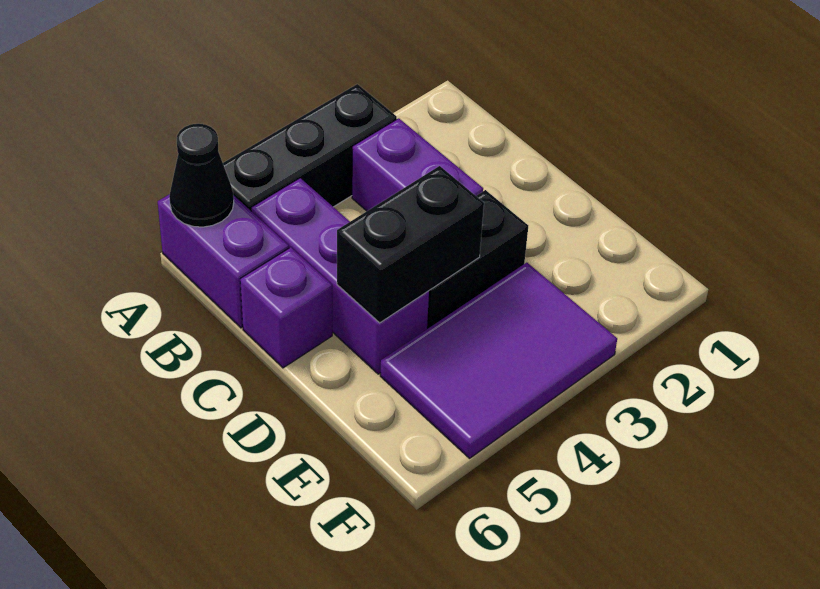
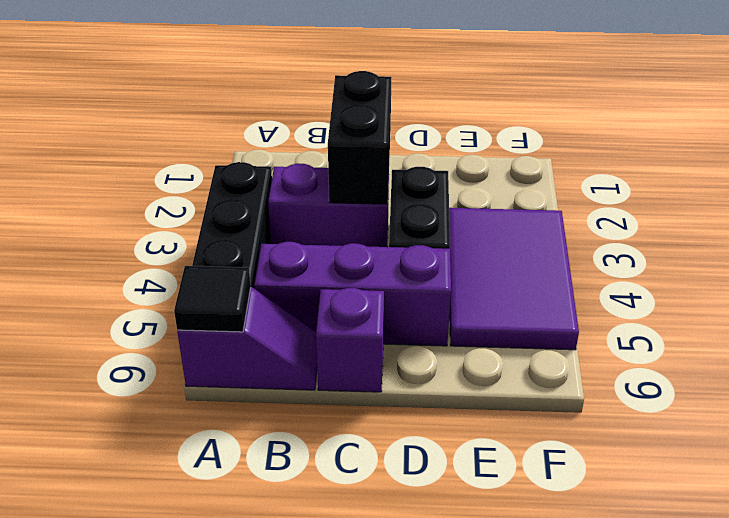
purple 1x2 brick [158,194,289,328] -> purple 1x2 slope [177,287,317,390]
black 1x1 cone [169,124,234,227] -> black 1x1 tile [174,266,251,332]
black 1x2 brick [337,166,484,323] -> black 1x2 brick moved to [328,71,391,204]

